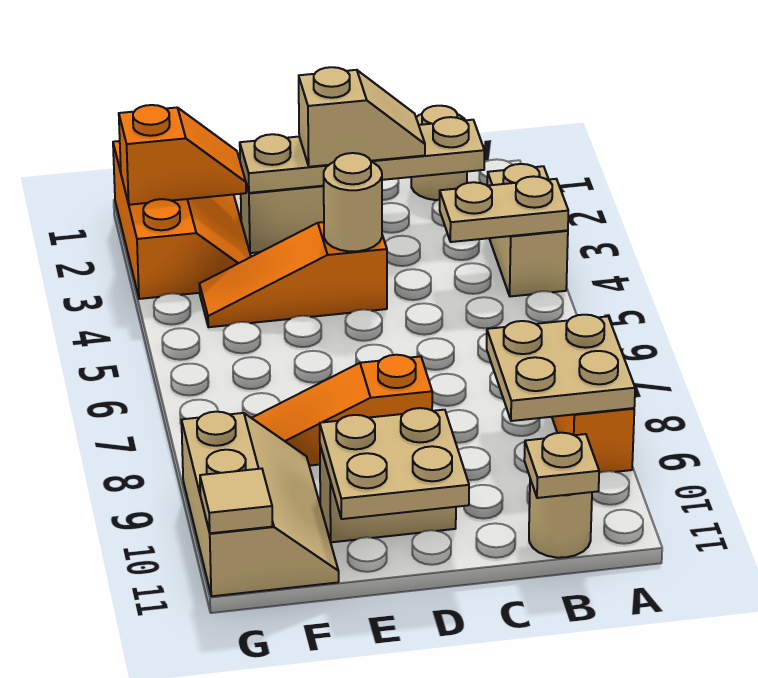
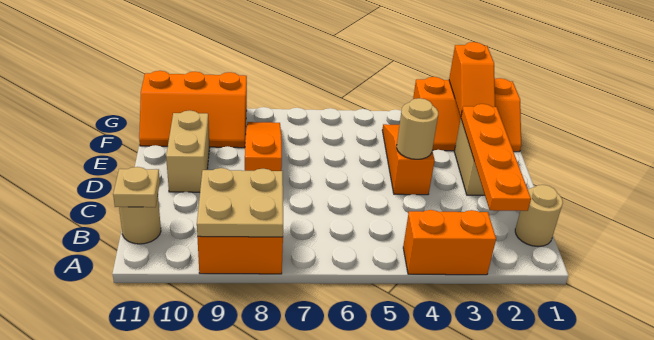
tan 1x2 brick [487,164,568,296] -> orange 1x2 brick [403,210,496,275]
tan 1x2 plate [440,176,568,242] -> none
tan 1x4 plate [240,117,484,193] -> orange 1x4 plate [461,104,531,211]
tan 1x2 slope [299,67,425,167] -> none
tan 2x2 plate [320,408,469,519] -> none
tan 2x3 slope [182,411,339,596] -> orange 2x3 slope [139,71,247,148]
tan 1x1 tile [200,469,272,533] -> none

